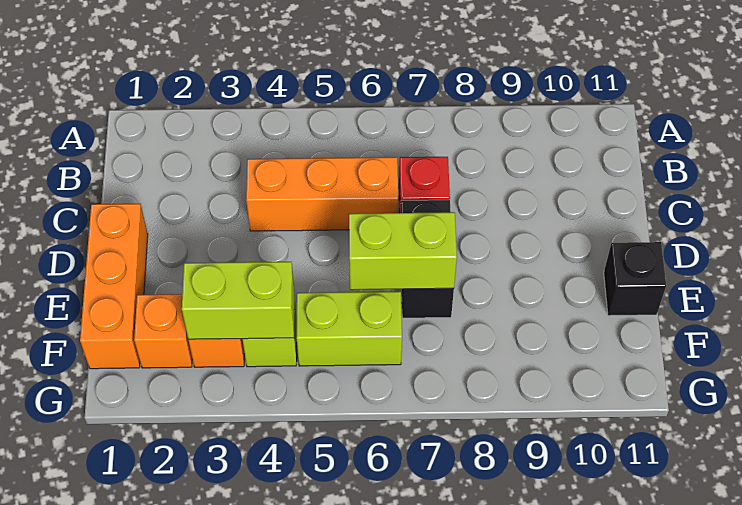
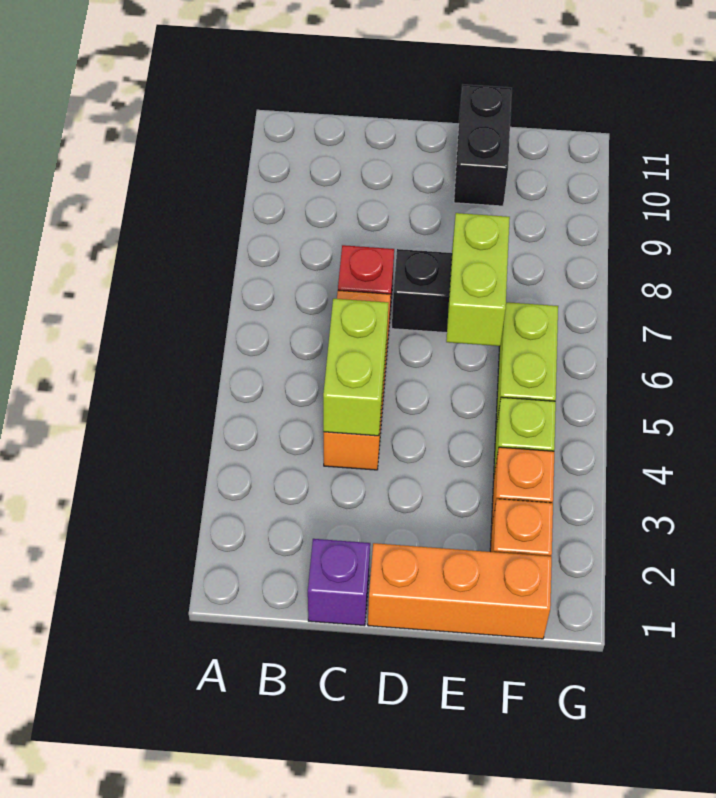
none -> purple 1x1 brick [308,539,370,626]
black 1x1 brick [604,242,666,316] -> black 1x2 brick [454,85,512,206]
lime 1x2 brick [182,262,294,339] -> lime 1x2 brick moved to [323,299,389,436]

